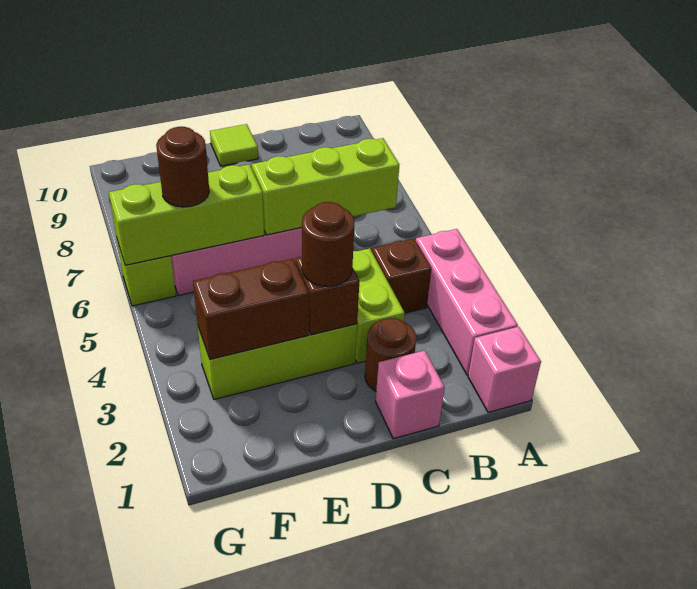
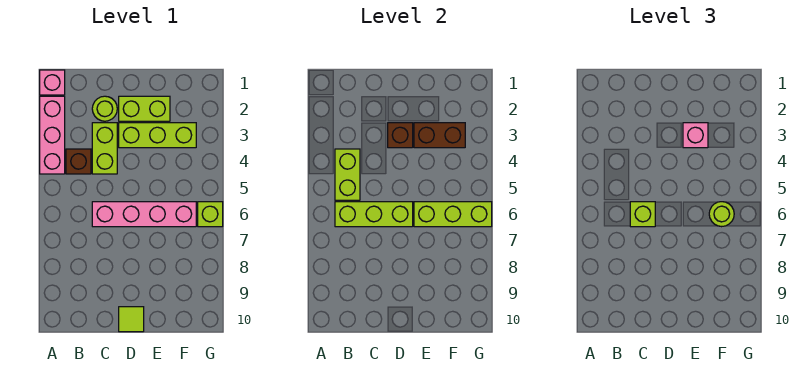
none -> lime 1x2 brick [335,149,360,200]
pink 1x1 brick [376,351,445,439] -> pink 1x1 brick moved to [683,123,708,148]
brown 1x1 round brick [365,318,416,391] -> lime 1x1 round brick [92,96,117,121]
none -> lime 1x1 brick [630,202,655,227]
none -> lime 1x2 brick [119,96,170,121]
brown 1x1 round brick [302,202,355,287] -> none
brown 1x1 round brick [156,127,209,207] -> lime 1x1 round brick [709,202,734,227]

